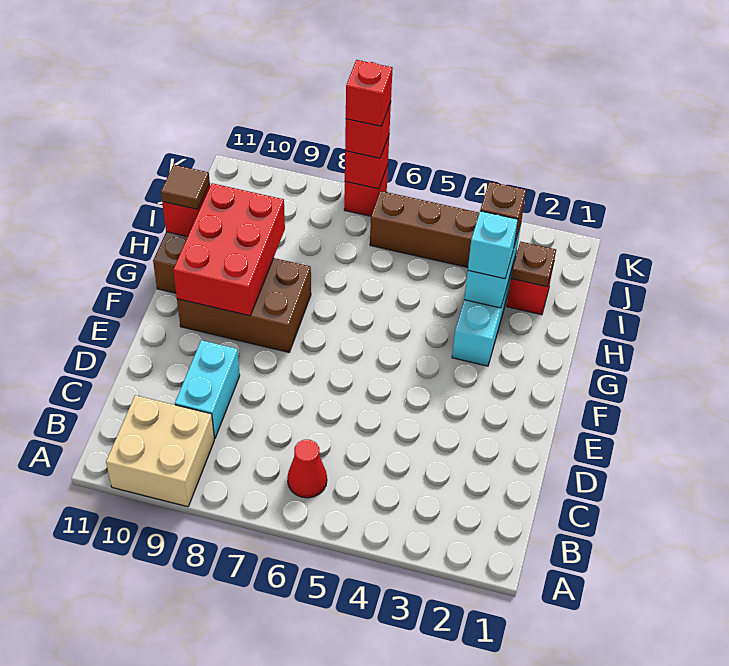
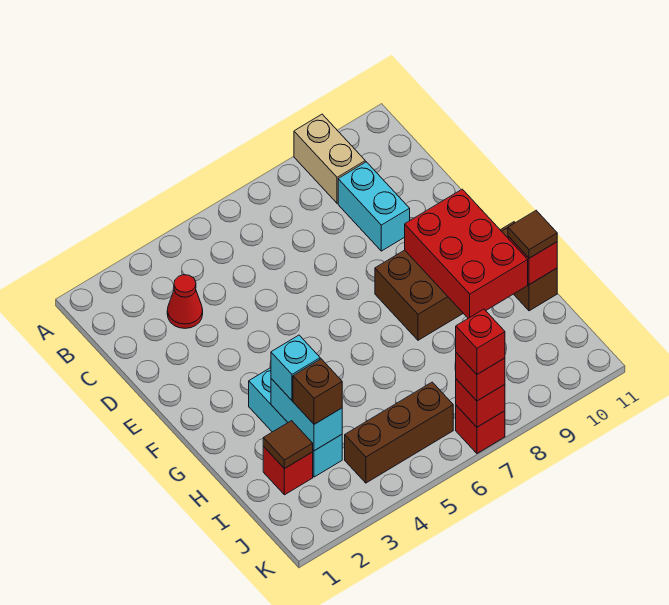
tan 2x2 brick [106,395,214,507] -> tan 1x2 brick [294,114,365,203]
red 1x1 cone [288,440,327,498] -> red 1x1 cone moved to [167,275,203,328]
brown 1x1 plate [511,242,556,287] -> brown 1x1 tile [263,421,313,469]

